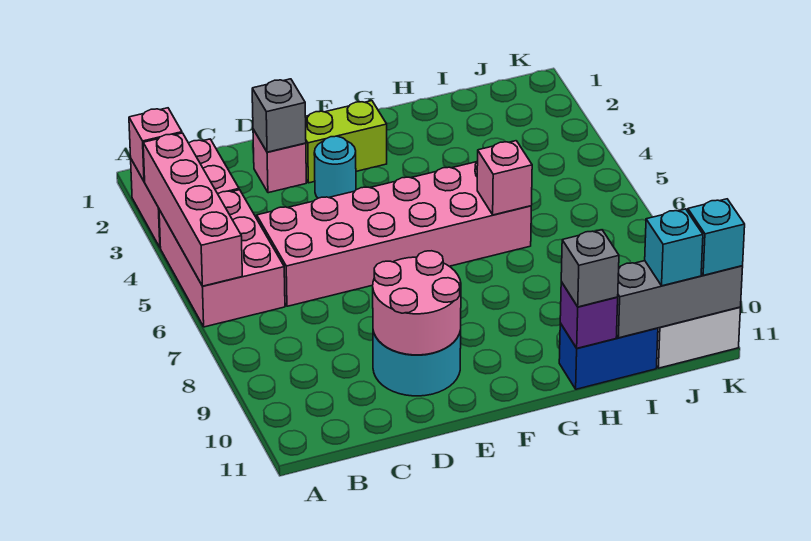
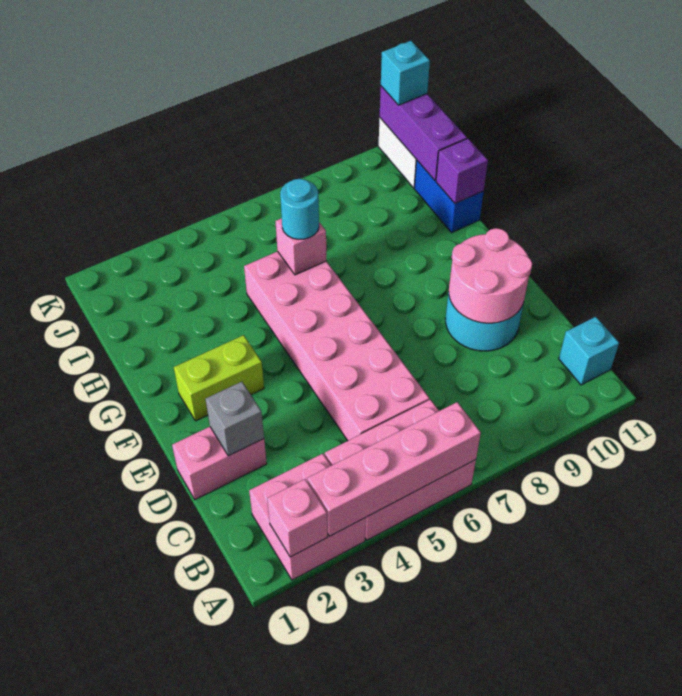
pink 1x1 brick [253,129,306,193] -> pink 1x2 brick [172,427,267,500]
lime 1x2 brick [305,101,387,183] -> lime 1x2 brick turned to [174,335,264,421]
cyan 1x1 round brick [314,136,356,198] -> cyan 1x1 round brick moved to [280,179,319,239]
grey 1x1 brick [561,230,619,307] -> none
grey 1x3 brick [617,261,743,338] -> purple 1x3 brick [380,86,467,180]
cyan 1x1 brick [645,209,703,286] -> cyan 1x1 brick moved to [559,317,619,385]

